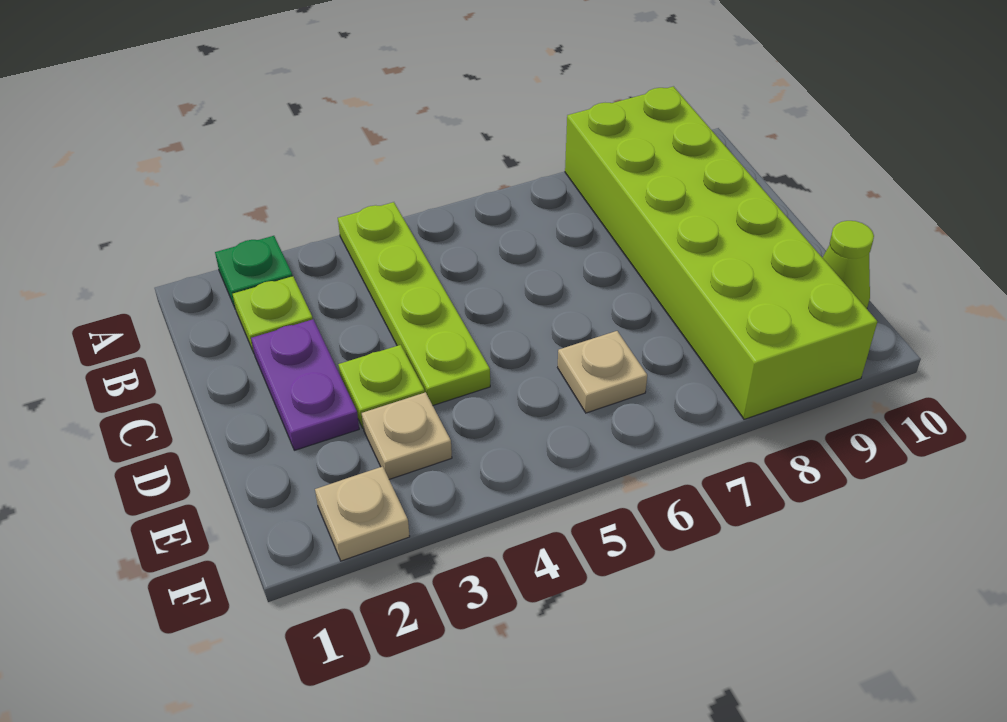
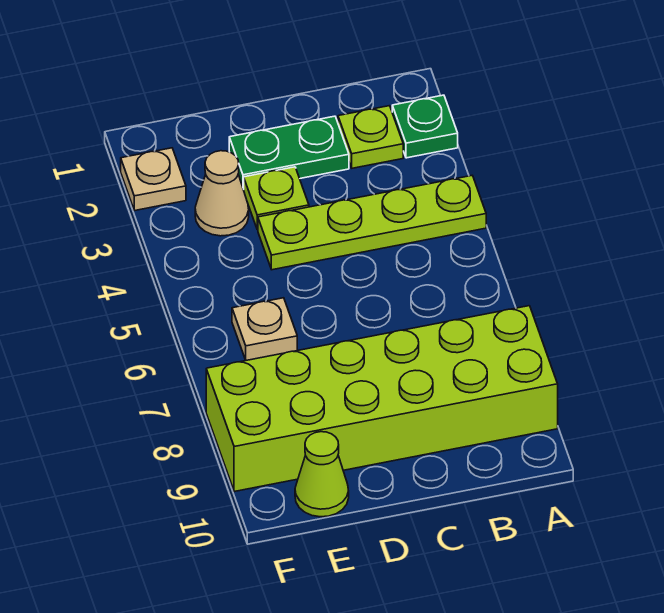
purple 1x2 plate [251,319,359,450] -> green 1x2 plate [229,116,349,189]
tan 1x1 plate [362,392,452,479] -> tan 1x1 cone [195,151,249,236]

